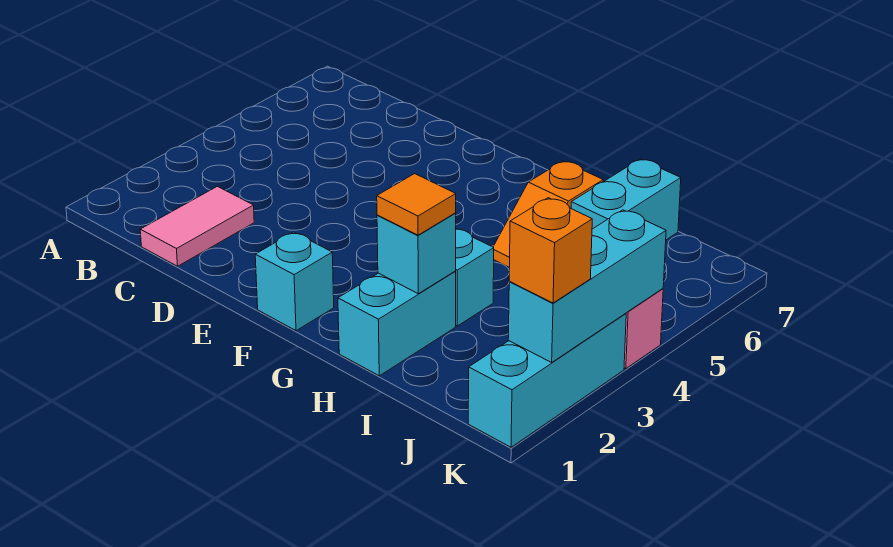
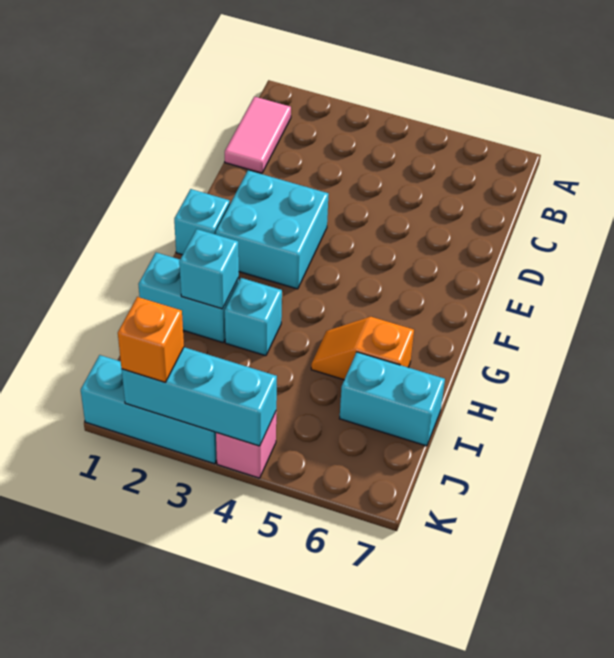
pink 1x2 tile [140,186,254,266] -> pink 1x2 tile turned to [225,97,291,173]
none -> cyan 2x2 brick [216,170,328,289]
orange 1x1 tile [377,174,456,235] -> none

